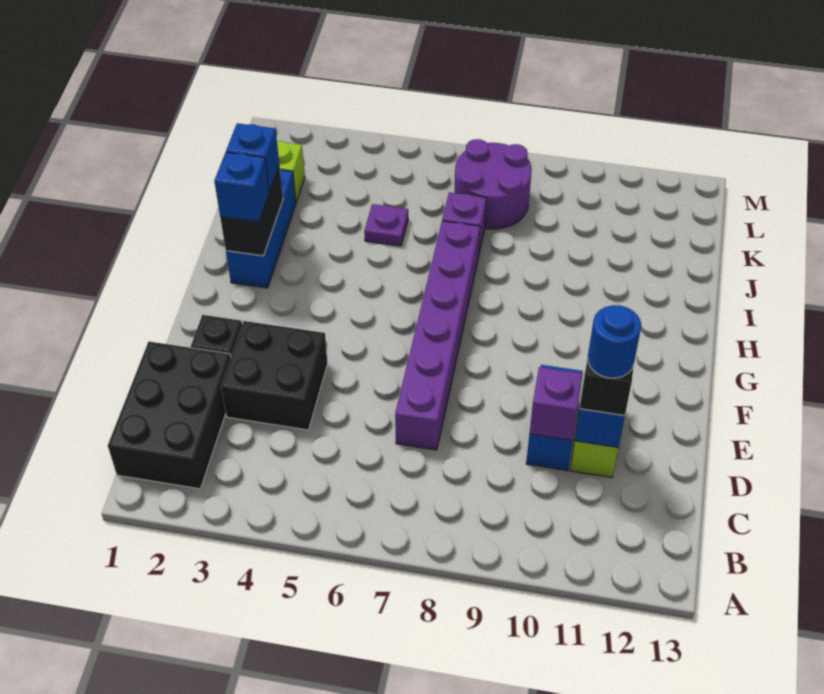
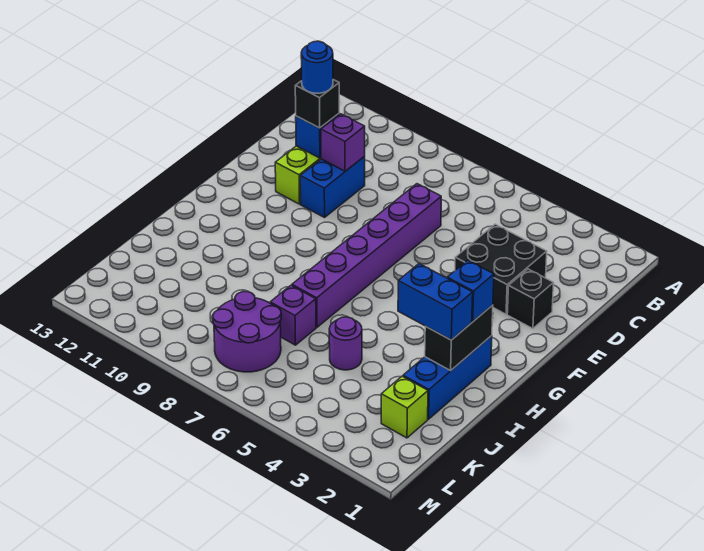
black 2x3 brick [108,342,231,489] -> none
blue 1x1 brick [226,123,279,192] -> blue 1x2 brick [398,264,473,340]
purple 1x1 plate [364,204,408,246] -> purple 1x1 round brick [329,317,362,370]

